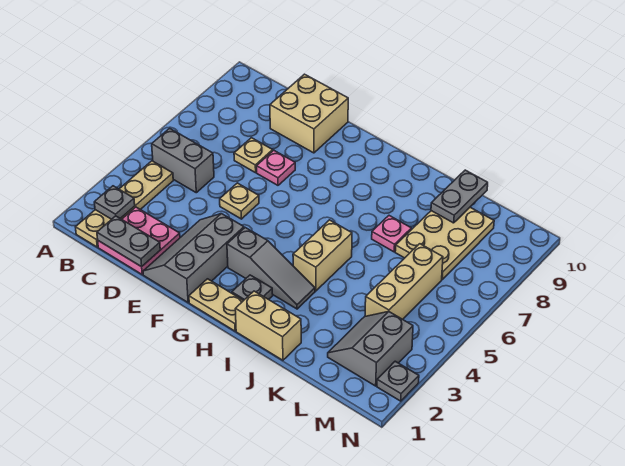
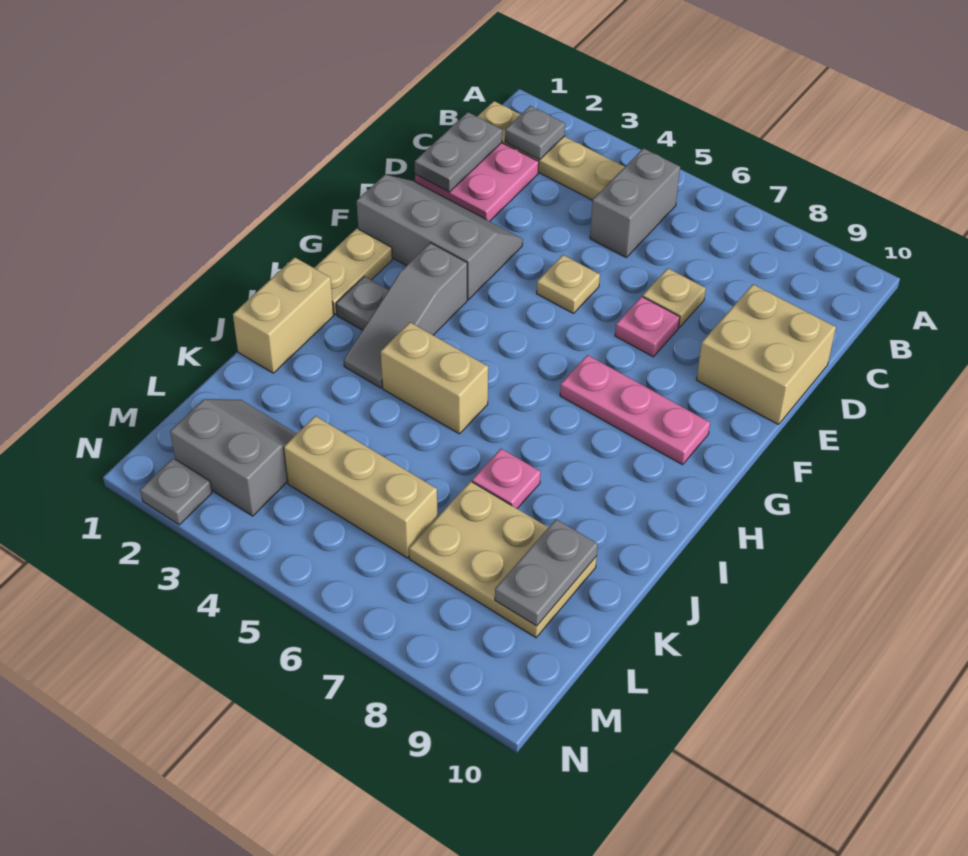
none -> pink 1x3 plate [560,355,710,465]
grey 1x2 plate [431,170,488,223] -> grey 1x2 plate turned to [495,519,598,626]

